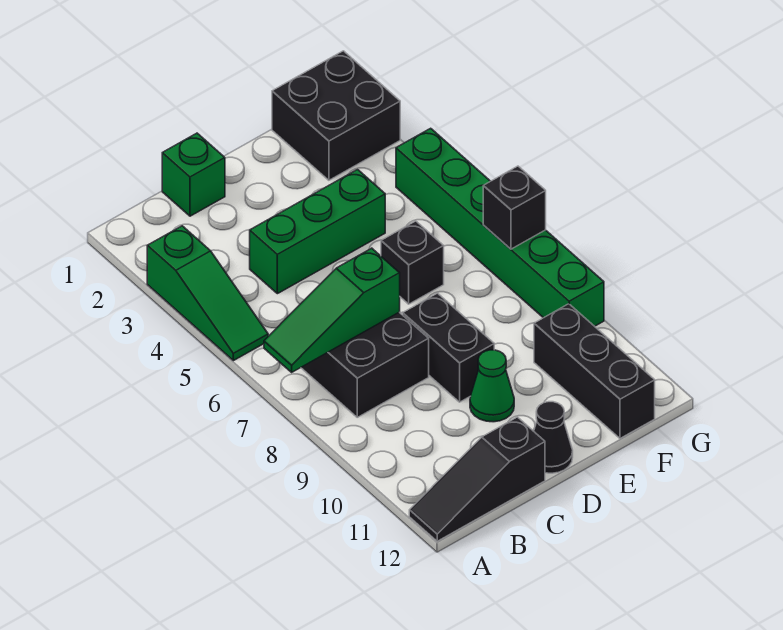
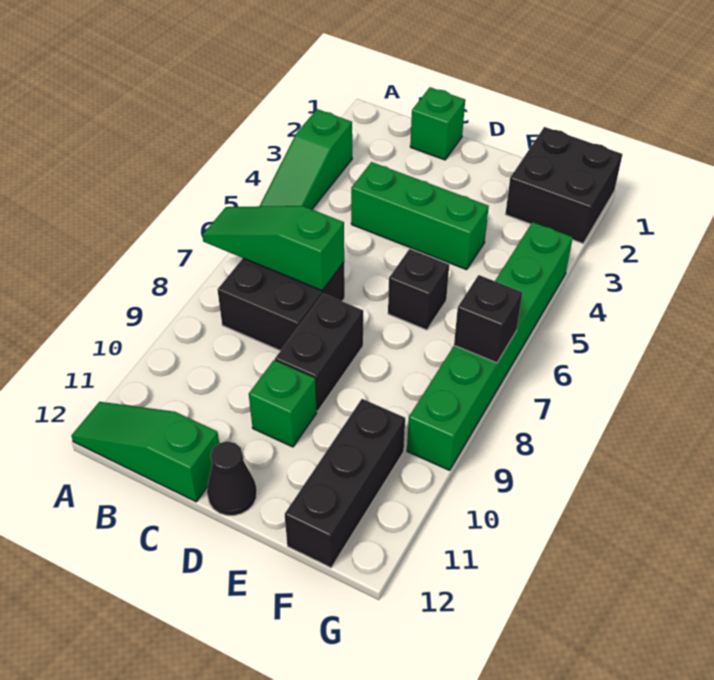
black 1x3 slope [409,417,545,541] -> green 1x3 slope [72,402,219,502]
green 1x1 cone [470,350,514,422] -> green 1x1 brick [249,360,317,447]

